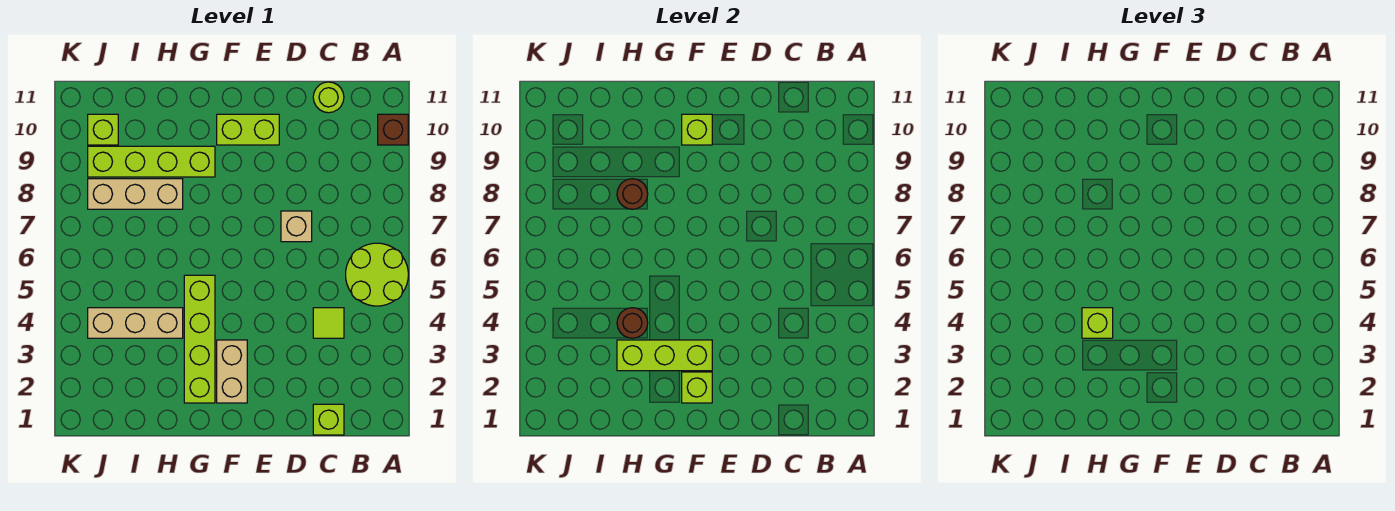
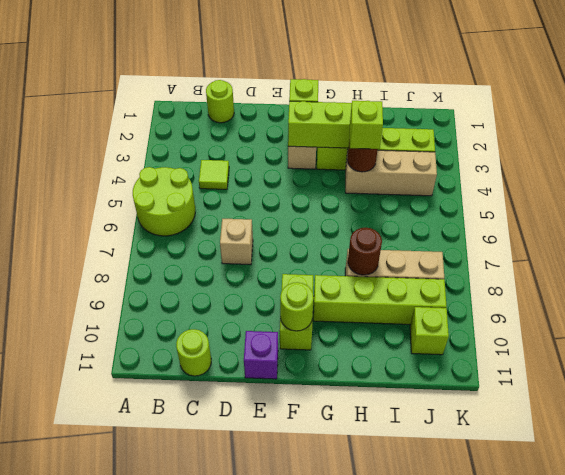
brown 1x1 brick [378,114,408,145] -> none
lime 1x1 brick [313,404,344,435] -> lime 1x1 round brick [206,80,234,123]
lime 1x2 brick [217,114,279,145] -> lime 1x2 brick turned to [280,274,313,350]
none -> purple 1x1 brick [244,331,278,379]
lime 1x1 brick [682,114,712,145] -> lime 1x1 round brick [280,282,314,331]
lime 1x4 brick [184,275,215,403] -> lime 1x4 brick turned to [317,128,435,170]

